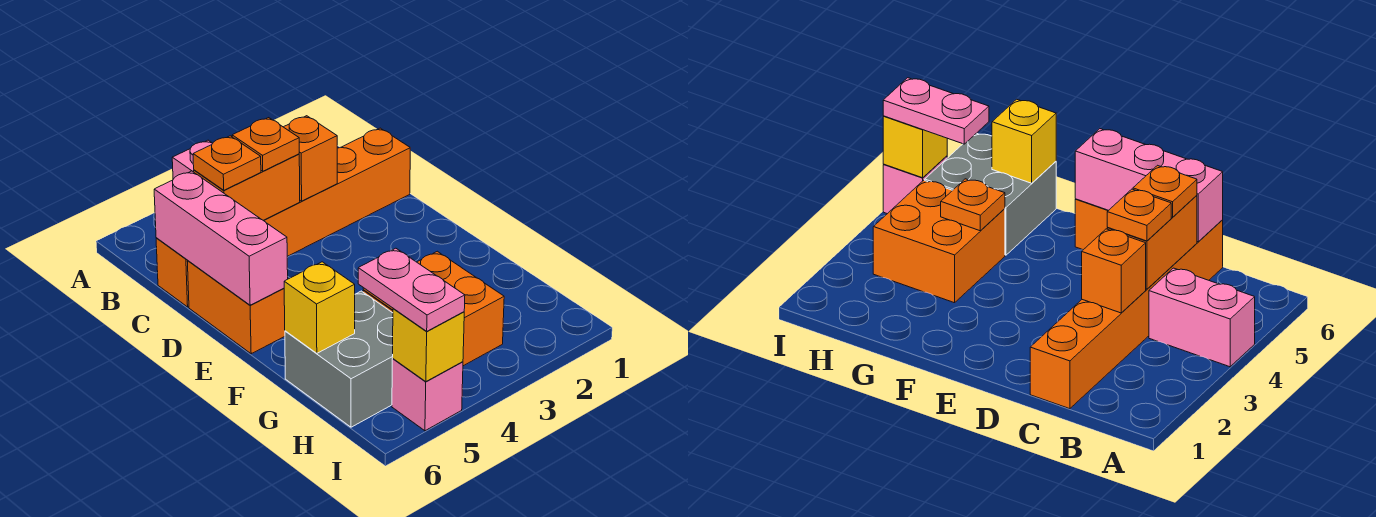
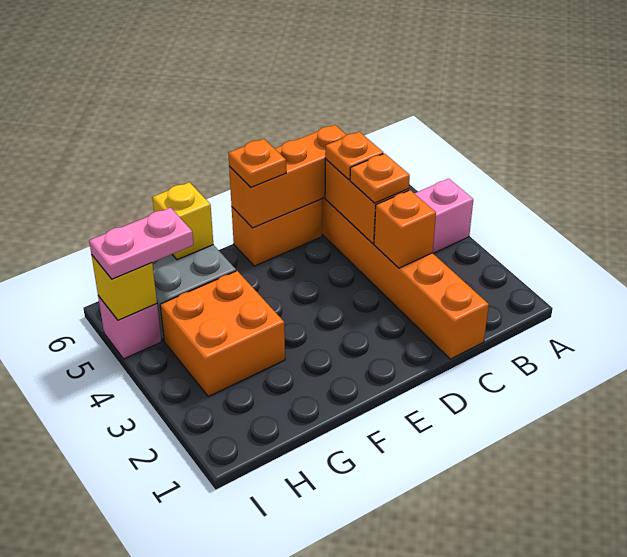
pink 1x3 brick [154,171,288,305] -> orange 1x3 brick [229,125,346,228]
orange 1x1 plate [941,179,1005,231] -> orange 1x1 plate moved to [228,139,286,187]

